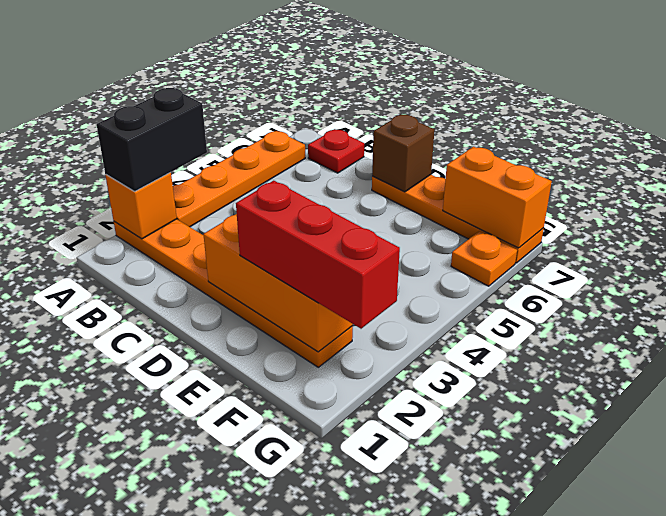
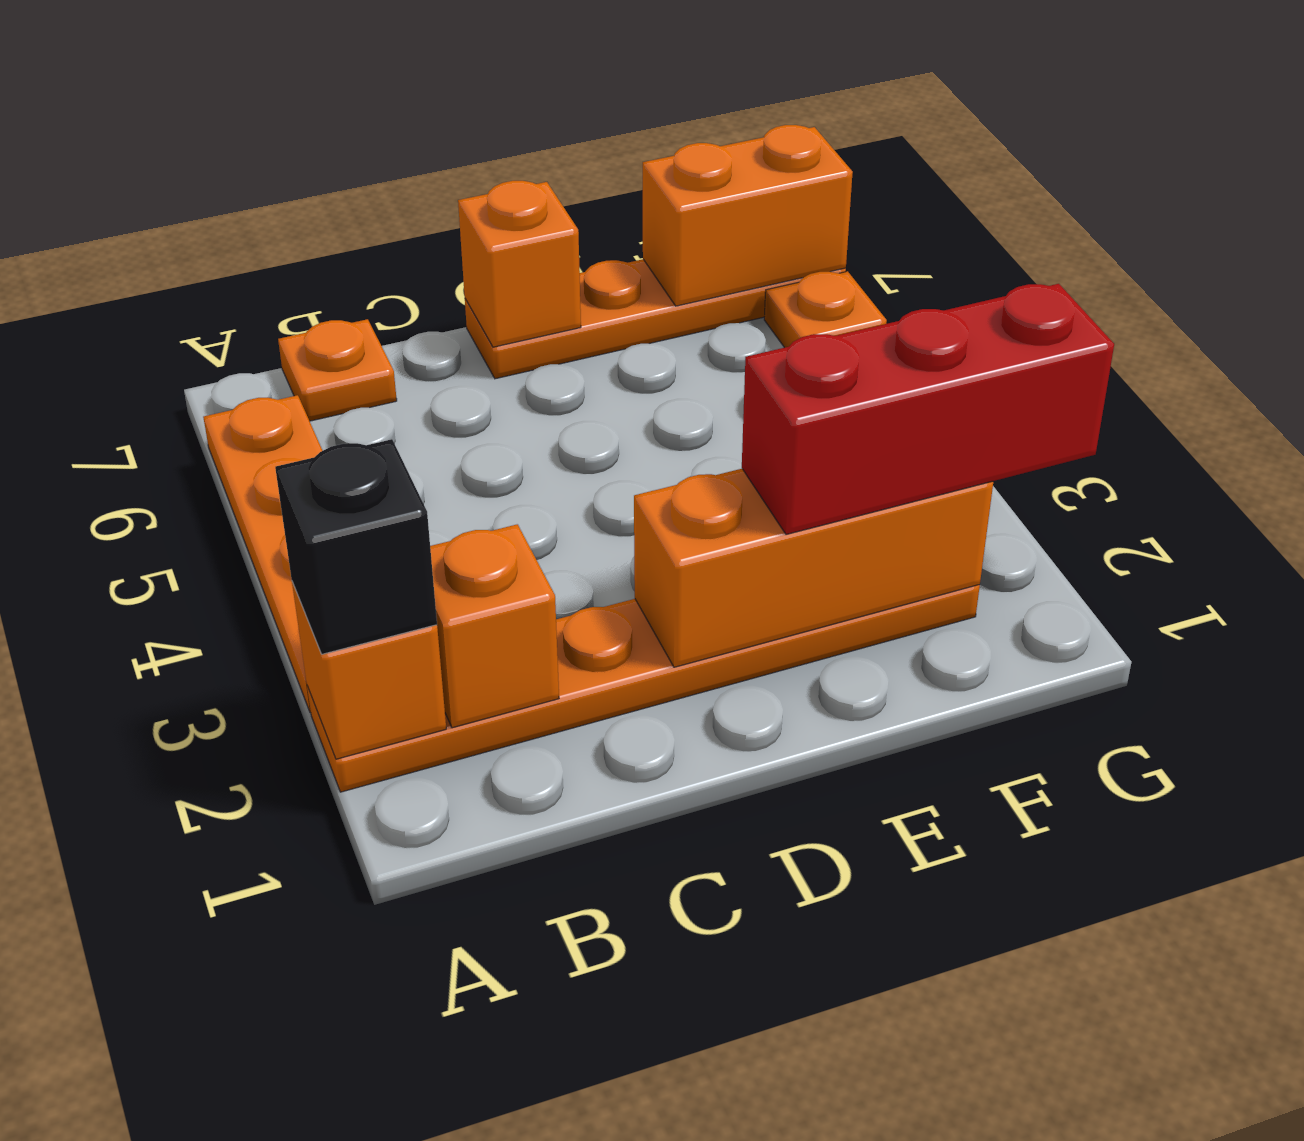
black 1x2 brick [96,88,207,191] -> black 1x1 brick [275,439,437,654]
none -> orange 1x1 brick [430,524,559,728]
red 1x1 plate [308,129,364,173] -> orange 1x1 plate [278,319,397,421]
brown 1x1 brick [372,115,434,192] -> orange 1x1 brick [458,181,581,347]

